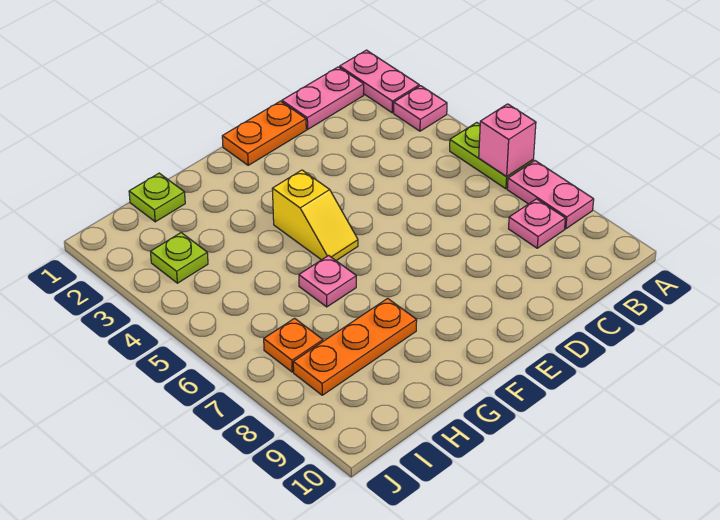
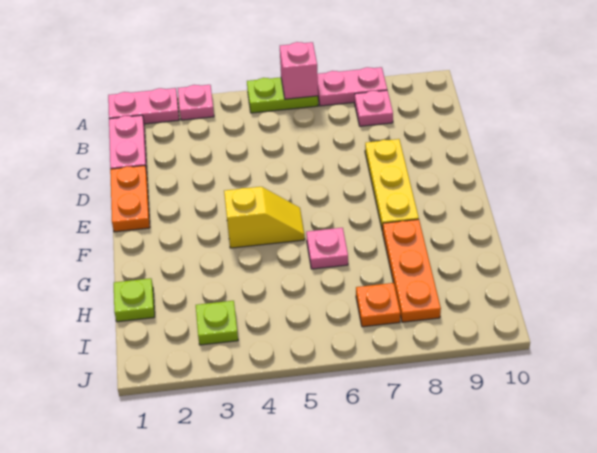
none -> yellow 1x3 plate [365,139,419,231]

